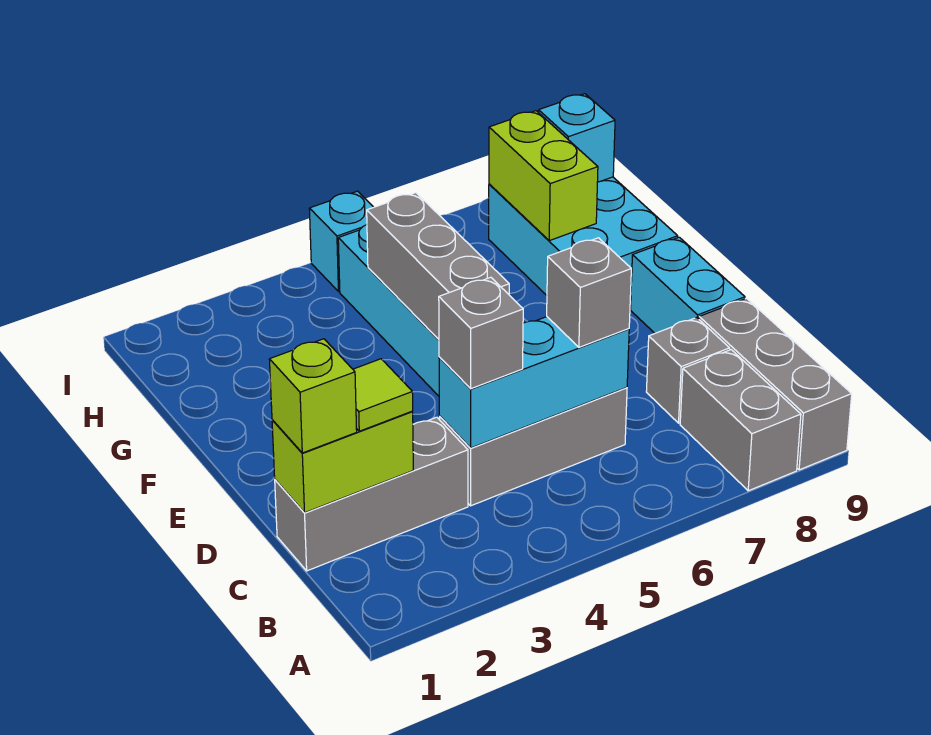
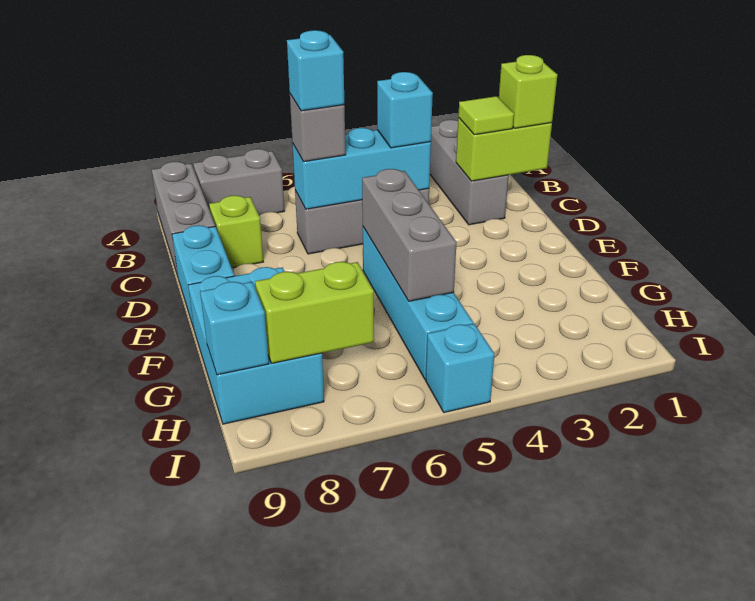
grey 1x2 brick [680,350,801,491] -> grey 1x2 brick turned to [193,149,284,216]
grey 1x3 brick [275,417,468,571] -> grey 1x3 brick turned to [430,120,509,225]
grey 1x1 brick [439,277,523,389] -> cyan 1x1 brick [377,72,433,148]
none -> cyan 1x1 brick [287,30,344,111]
grey 1x1 brick [646,318,730,423] -> lime 1x1 brick [209,195,263,268]
lime 1x2 brick [489,111,598,241] -> lime 1x2 brick turned to [255,262,374,363]

